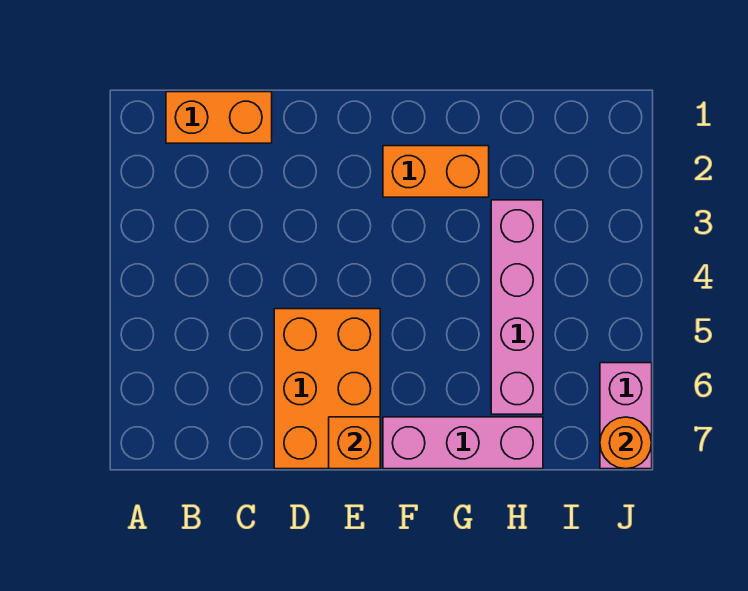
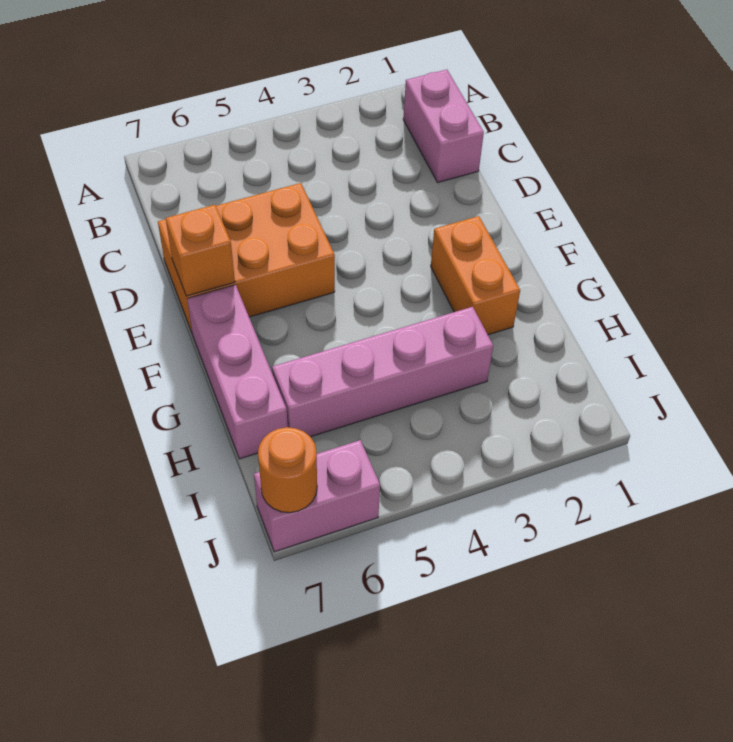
orange 1x2 brick [166,92,272,143] -> pink 1x2 brick [403,70,484,182]

